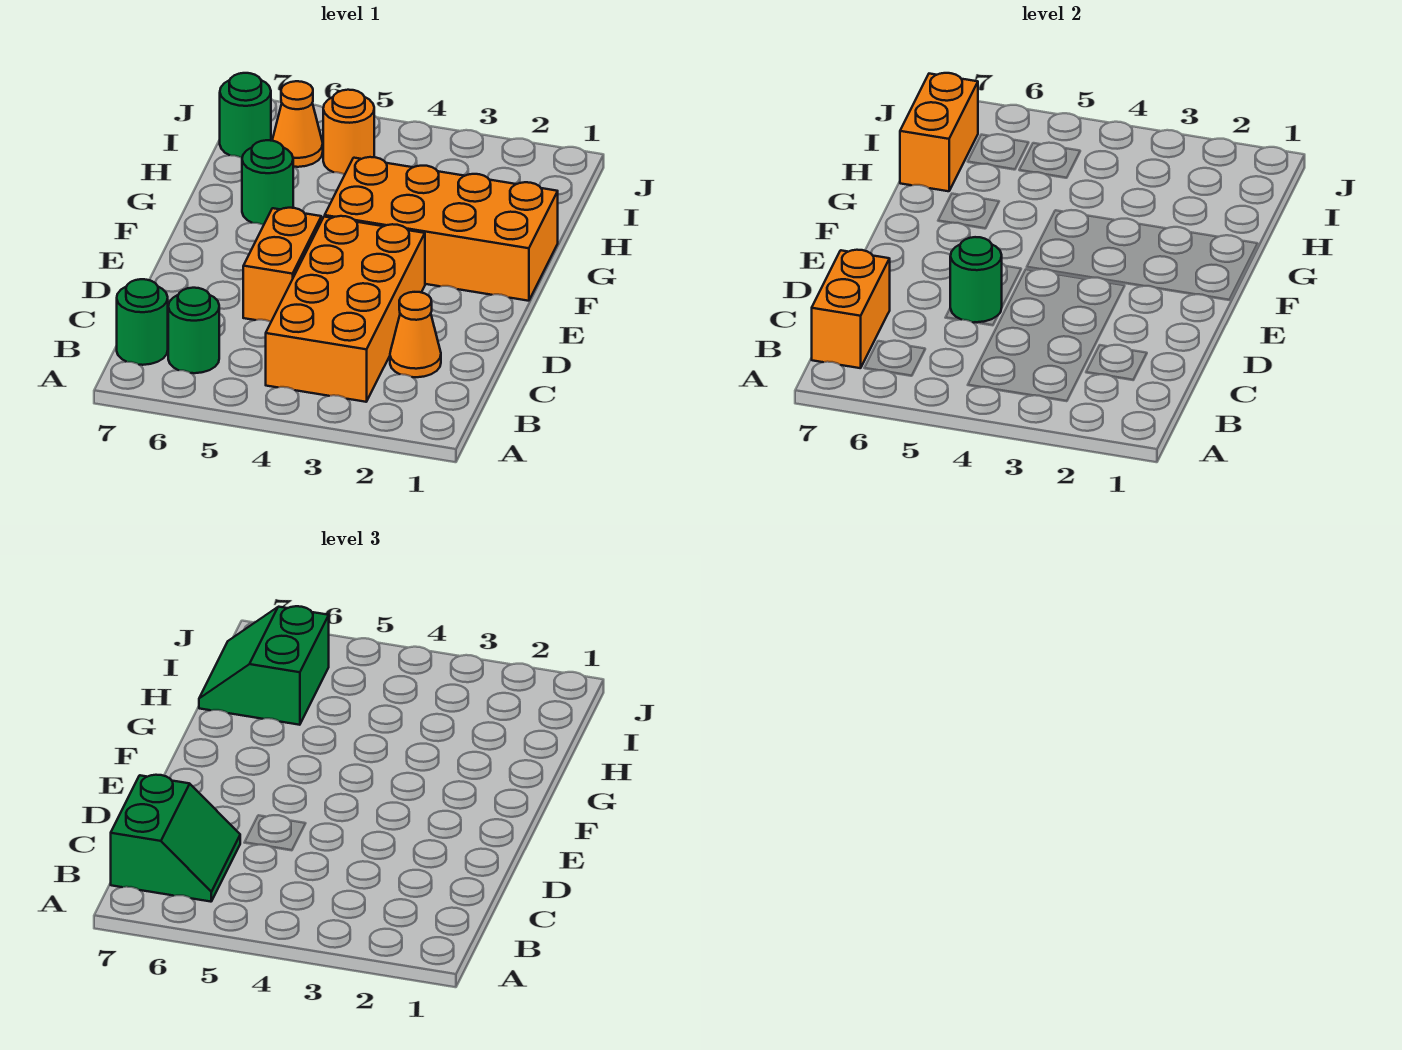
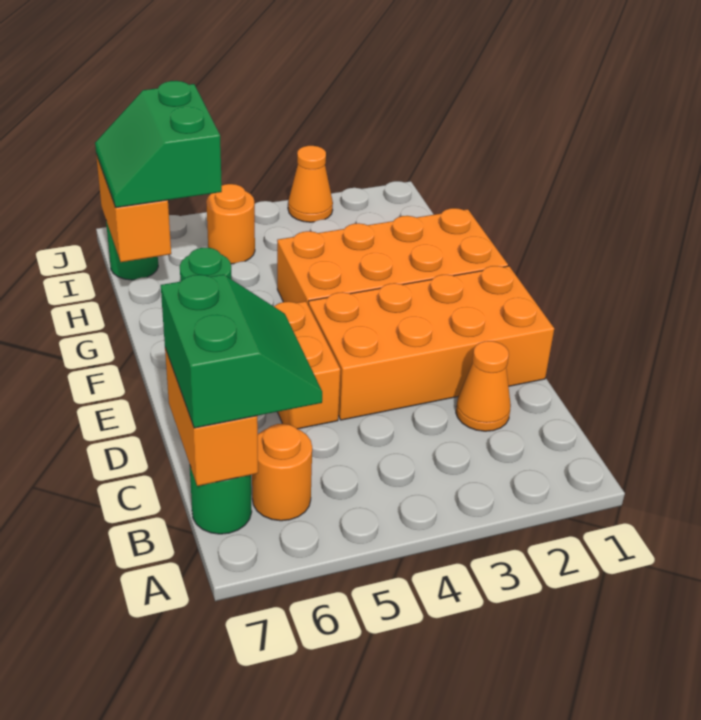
orange 2x4 brick [266,216,425,402] -> orange 2x4 brick turned to [309,266,554,420]
green 1x1 round brick [168,288,219,373] -> orange 1x1 round brick [252,424,312,521]
green 1x1 round brick [950,237,1002,323] -> none
orange 1x1 cone [272,81,323,167] -> orange 1x1 cone moved to [288,146,333,222]

